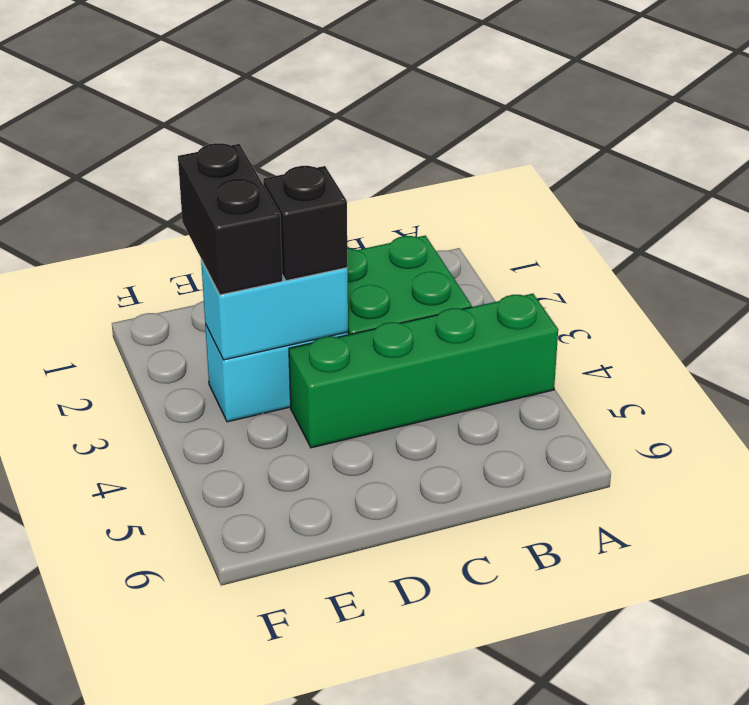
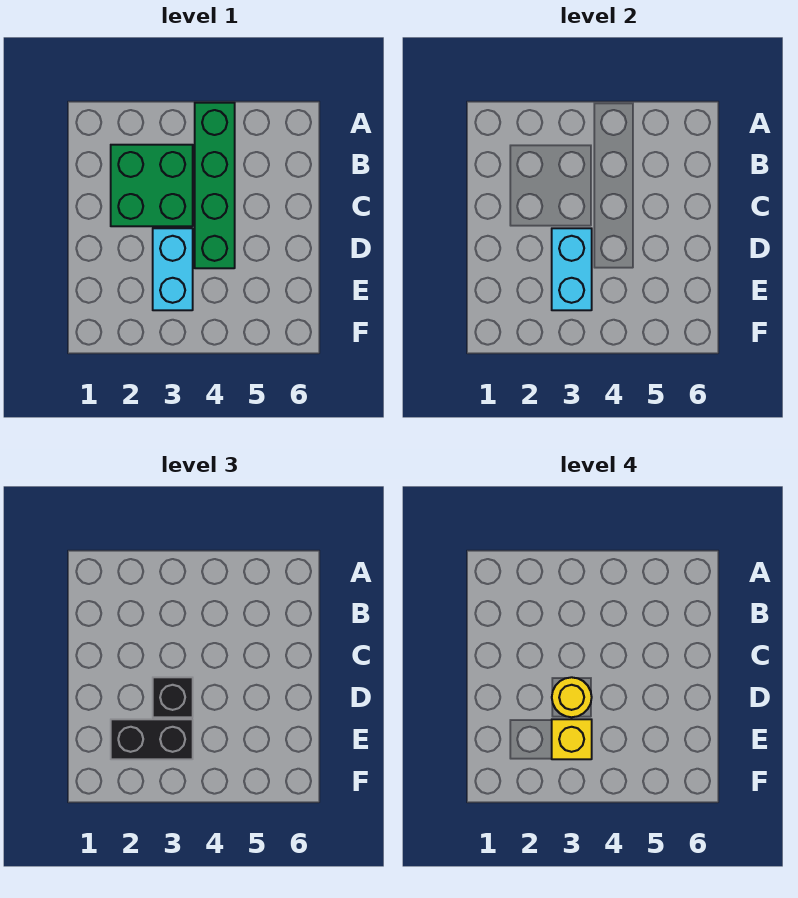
none -> yellow 1x1 round brick [552,677,592,717]
none -> yellow 1x1 brick [552,719,592,759]

